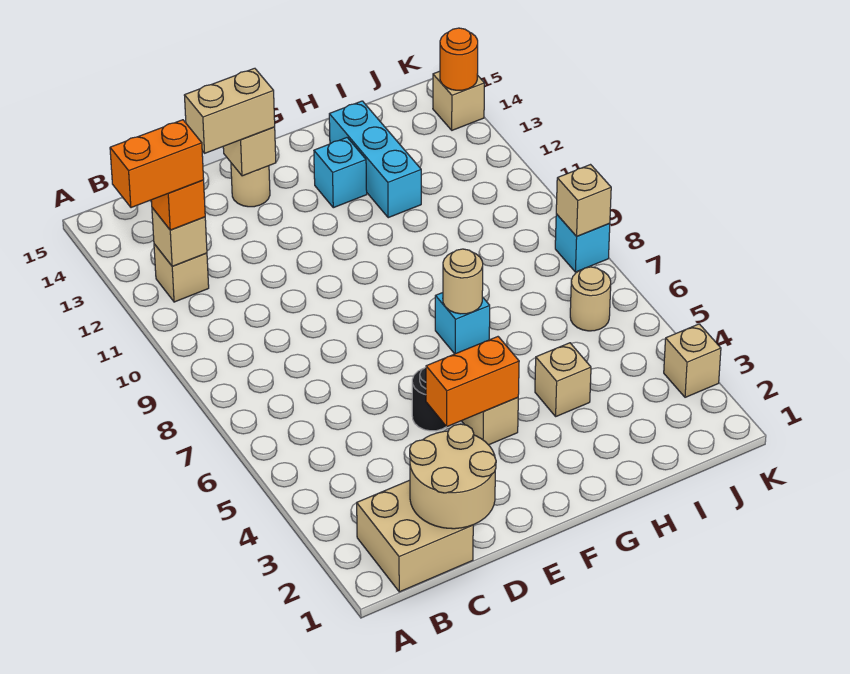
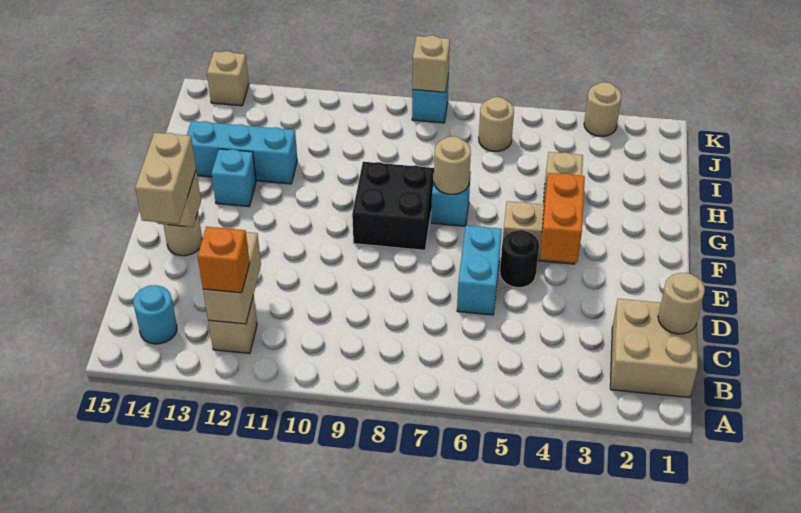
orange 1x2 brick [110,120,204,208] -> none
tan 1x1 brick [152,208,207,266] -> tan 1x2 brick [203,232,261,324]
none -> cyan 1x1 round brick [133,285,177,344]
tan 2x2 round brick [410,424,496,529] -> tan 1x1 round brick [658,273,705,334]
none -> cyan 1x2 brick [457,225,502,315]
none -> black 2x2 brick [352,162,434,250]
tan 1x1 brick [664,324,721,397] -> tan 1x1 round brick [584,82,622,136]
orange 1x1 round brick [440,28,478,90] -> none

